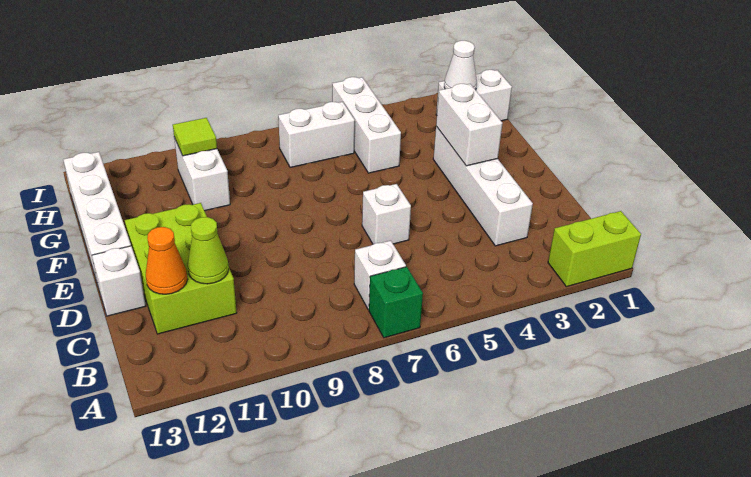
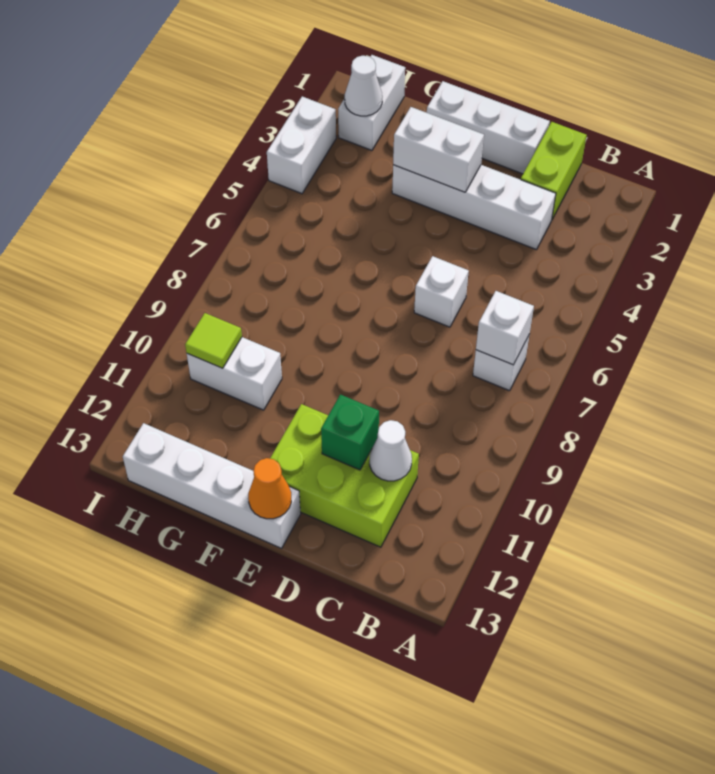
lime 1x2 brick [548,211,641,287] -> lime 1x2 brick moved to [521,122,587,219]
green 1x1 brick [369,267,423,338] -> green 1x1 brick moved to [321,394,379,470]
lime 1x1 cone [188,217,229,284] -> white 1x1 cone [370,420,412,481]
orange 1x1 cone [146,227,188,294] -> orange 1x1 cone moved to [248,458,291,519]
white 1x1 brick [92,246,146,316] -> white 1x1 brick moved to [476,291,534,365]
white 1x3 brick [332,77,401,173] -> white 1x3 brick moved to [427,81,550,174]
white 1x2 brick [278,102,355,168] -> white 1x2 brick moved to [267,97,336,194]

